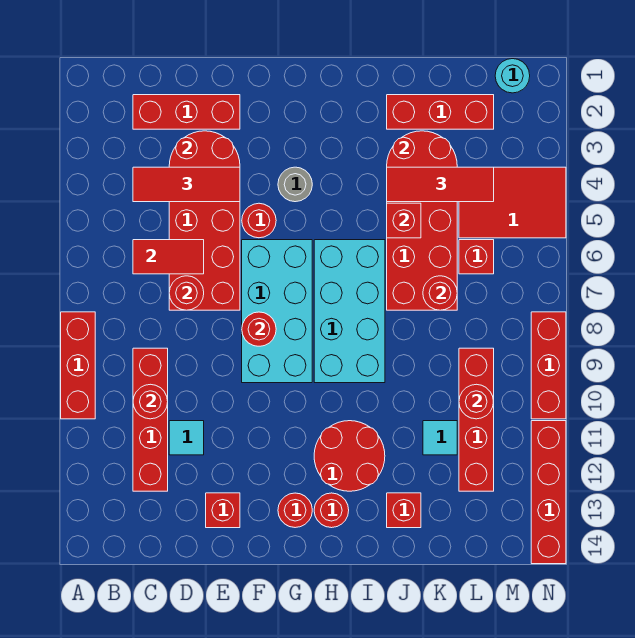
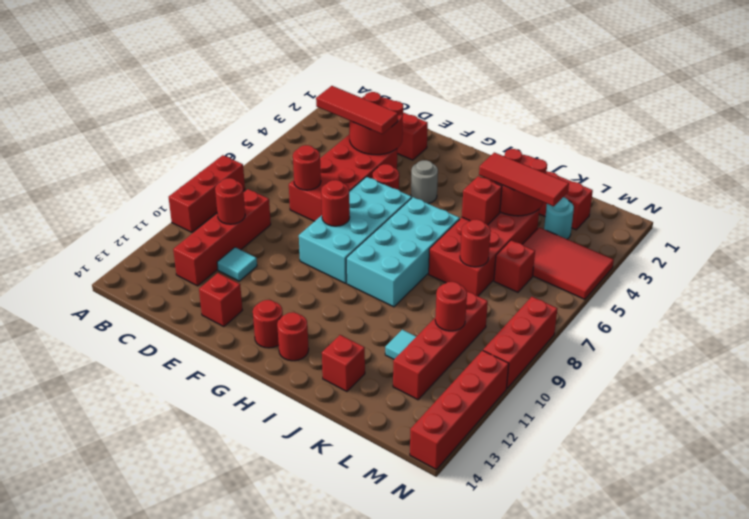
red 1x2 tile [133,240,204,274] -> none
red 2x2 round brick [314,421,385,491] -> none
cyan 1x1 round brick [495,59,530,93] -> cyan 1x1 round brick moved to [544,197,574,239]

